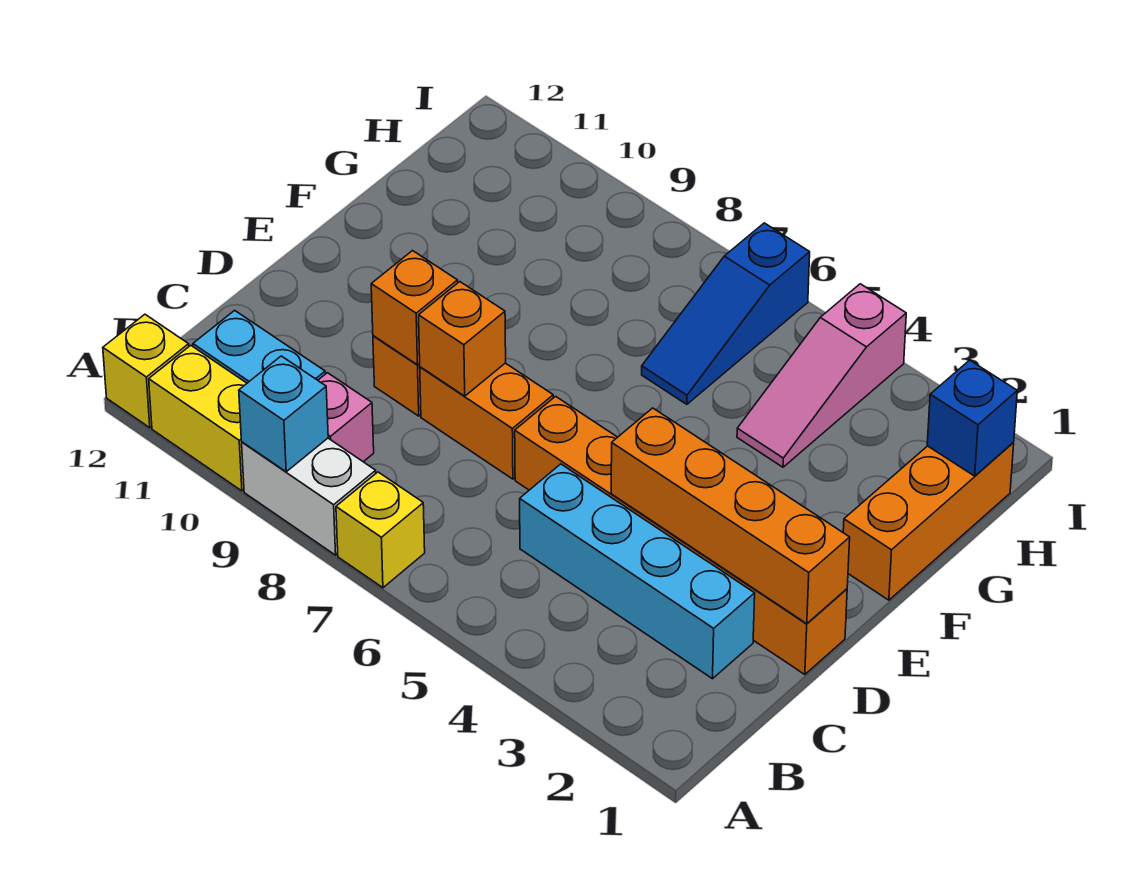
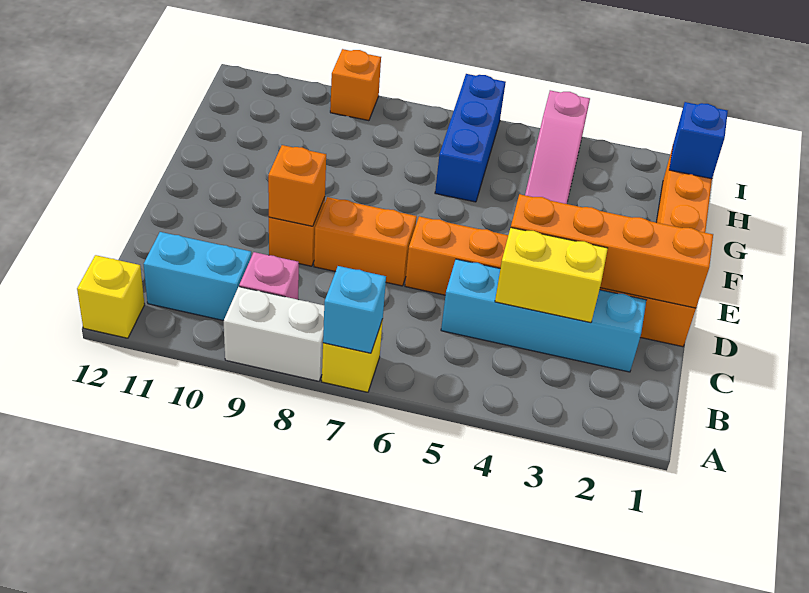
cyan 1x1 brick [239,356,328,472] -> cyan 1x1 brick moved to [323,266,386,353]
yellow 1x2 brick [149,345,247,491] -> yellow 1x2 brick moved to [495,228,608,323]
orange 1x1 brick [419,282,506,396] -> orange 1x1 brick moved to [330,49,381,121]
blue 1x3 slope [642,223,810,404] -> blue 1x3 brick [435,74,506,202]

